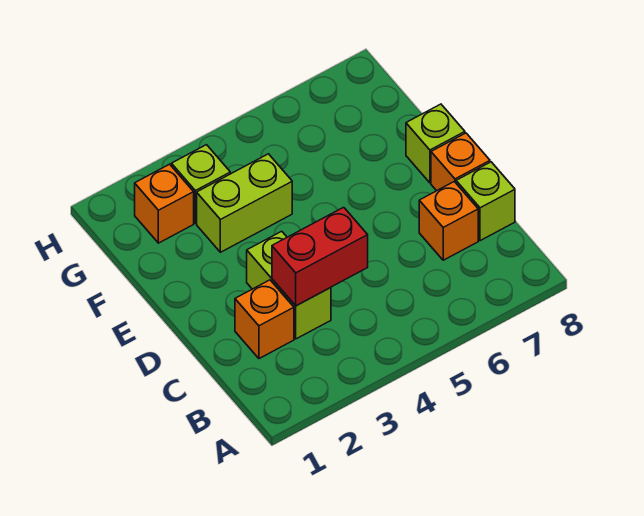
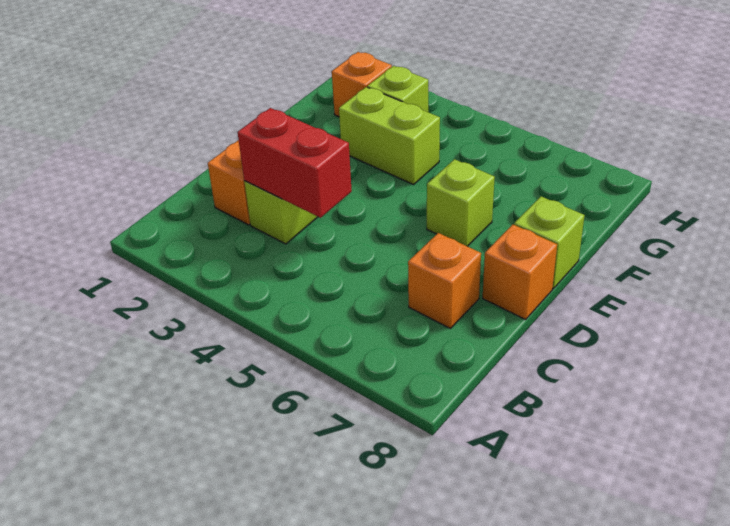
lime 1x1 brick [456,162,515,241] -> lime 1x1 brick moved to [427,159,495,246]

